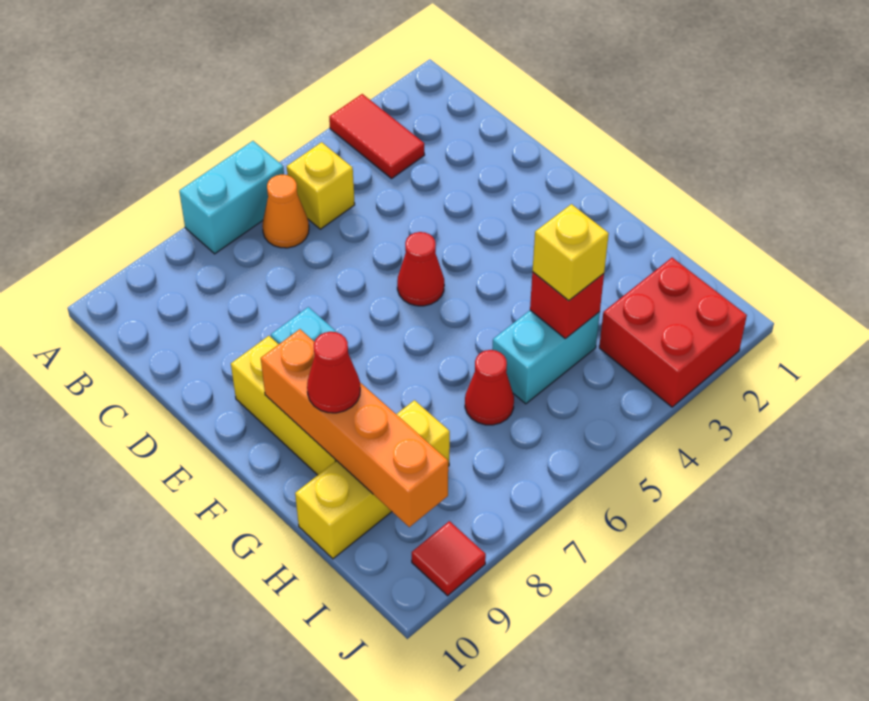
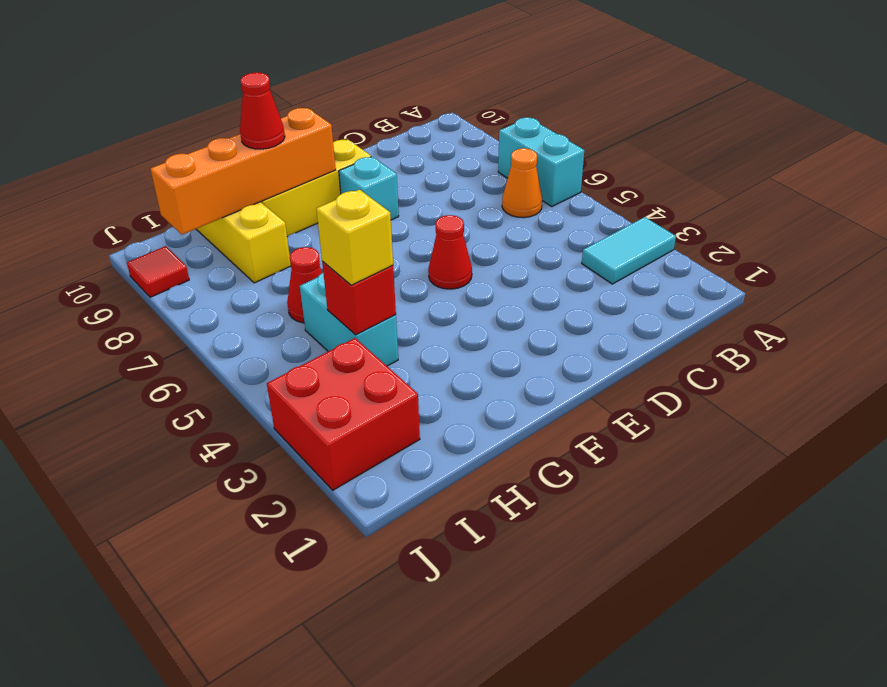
red 1x2 tile [329,94,425,179] -> cyan 1x2 tile [582,217,676,284]
yellow 1x1 brick [287,142,355,229] -> none

